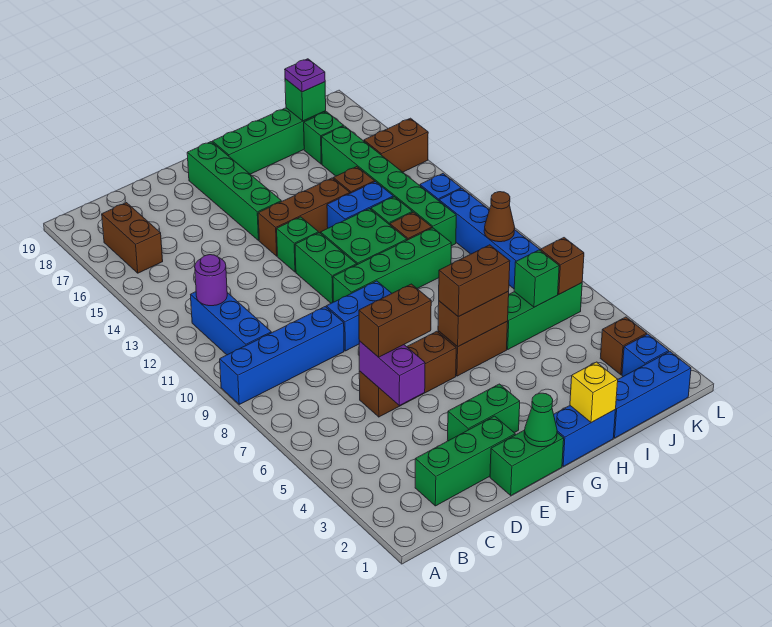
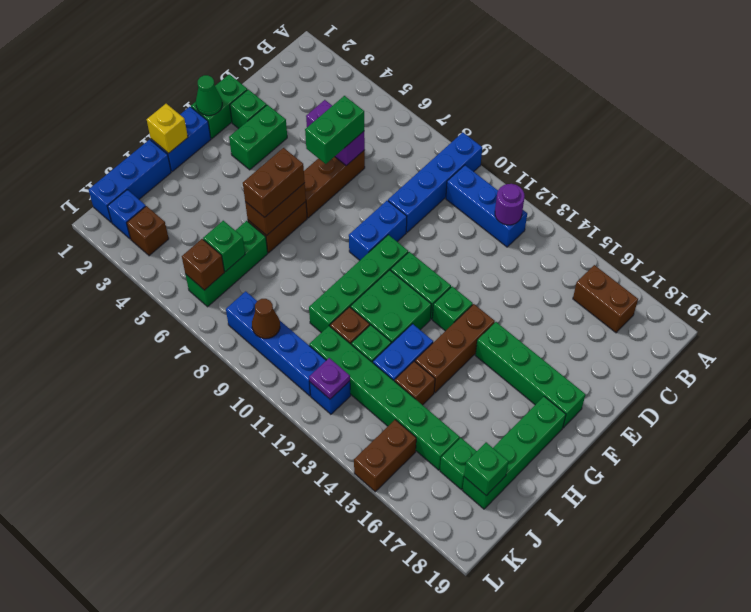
green 1x3 brick [415,416,515,506] -> green 1x1 brick [230,89,267,129]
brown 1x2 brick [359,284,431,357] -> green 1x2 brick [305,96,364,164]
purple 1x1 plate [285,59,325,92] -> purple 1x1 plate moved to [309,358,350,399]

